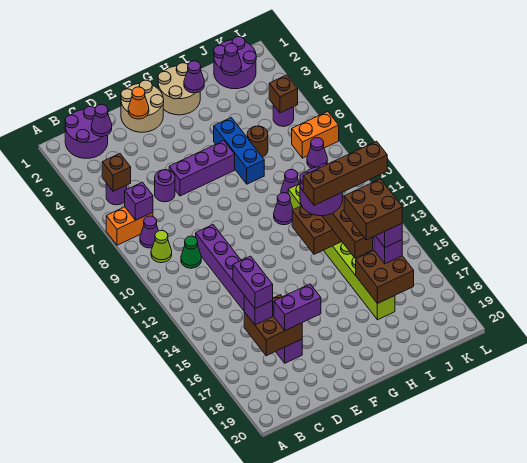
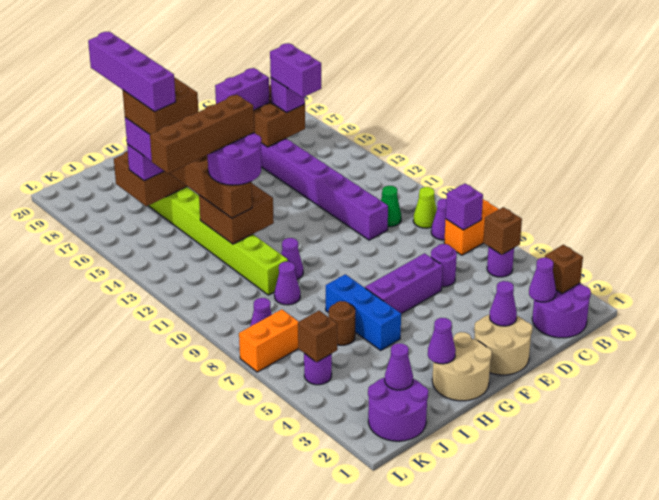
none -> brown 1x1 brick [545,245,583,294]
orange 1x1 cone [128,87,149,119] -> purple 1x1 cone [490,281,517,326]
none -> purple 1x4 brick [88,32,176,112]

